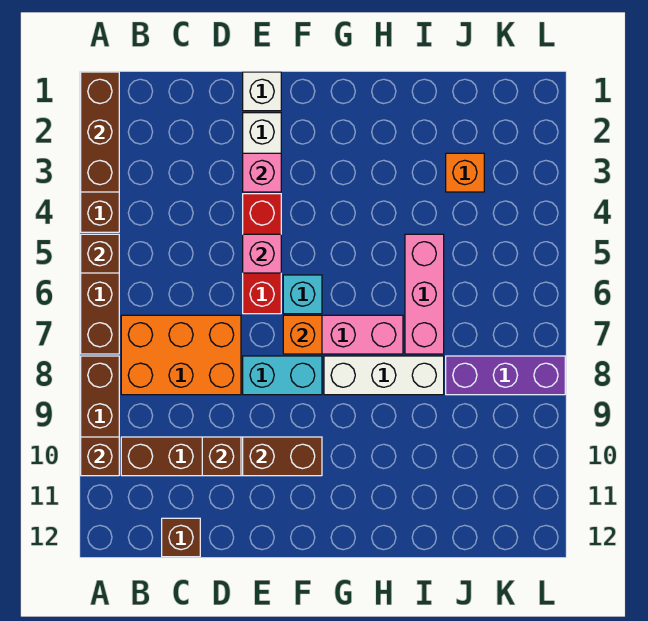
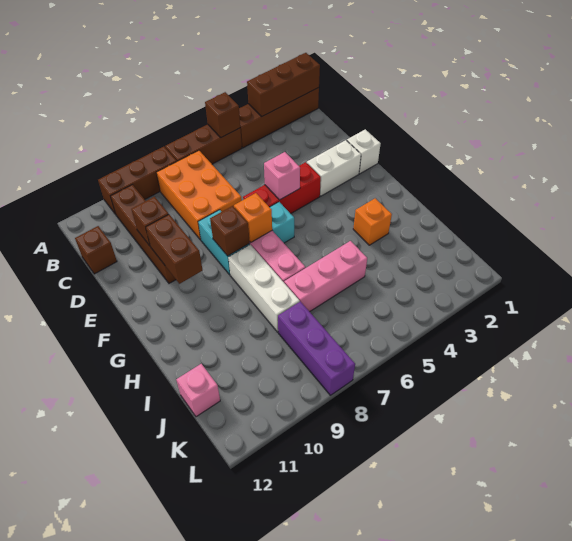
brown 1x1 brick [81,437,119,476] -> brown 1x1 brick moved to [210,206,250,256]
pink 1x1 brick [243,153,281,192] -> pink 1x1 brick moved to [176,364,220,417]
orange 1x1 brick [446,153,484,192] -> orange 1x1 brick moved to [353,198,392,245]

